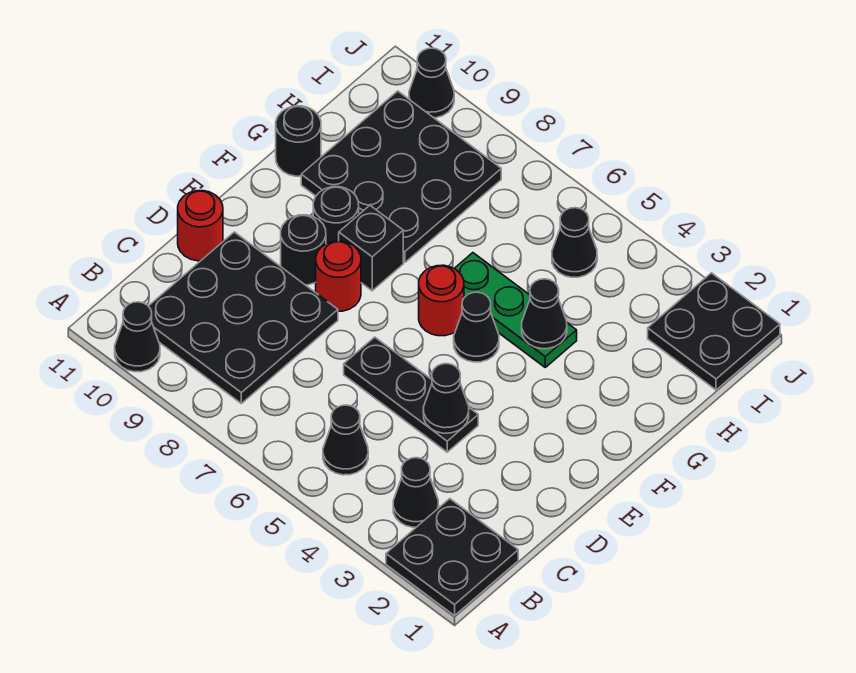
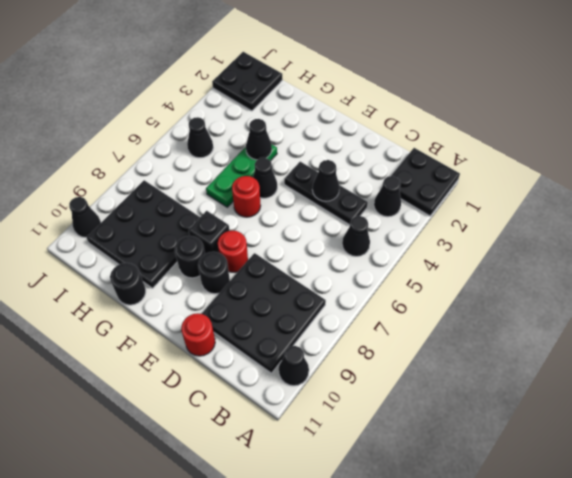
black 1x3 plate [344,337,478,452] -> black 1x3 plate turned to [284,162,368,225]

